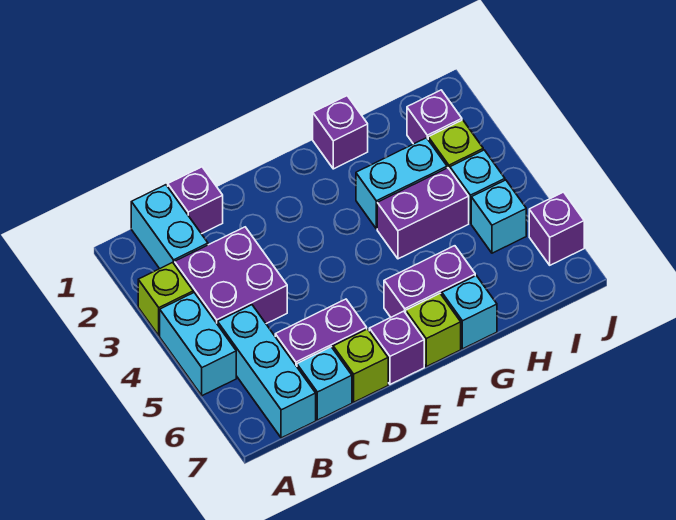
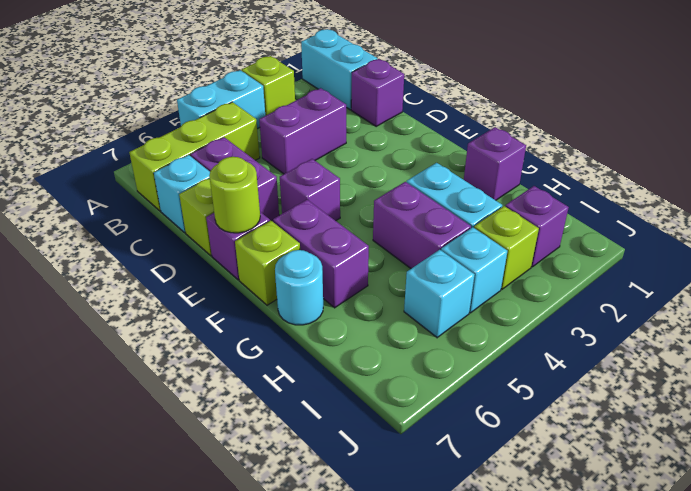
cyan 1x2 brick [131,185,208,269] -> cyan 1x2 brick turned to [301,29,377,110]
purple 2x2 brick [175,227,287,324] -> purple 1x2 brick [259,88,346,174]
cyan 1x3 brick [218,305,316,438] -> lime 1x3 brick [129,102,260,211]
none -> lime 1x1 round brick [209,157,260,233]
cyan 1x1 brick [442,276,497,349] -> cyan 1x1 round brick [275,250,323,325]
purple 1x1 brick [529,192,584,265] -> purple 1x1 brick moved to [280,159,340,221]

